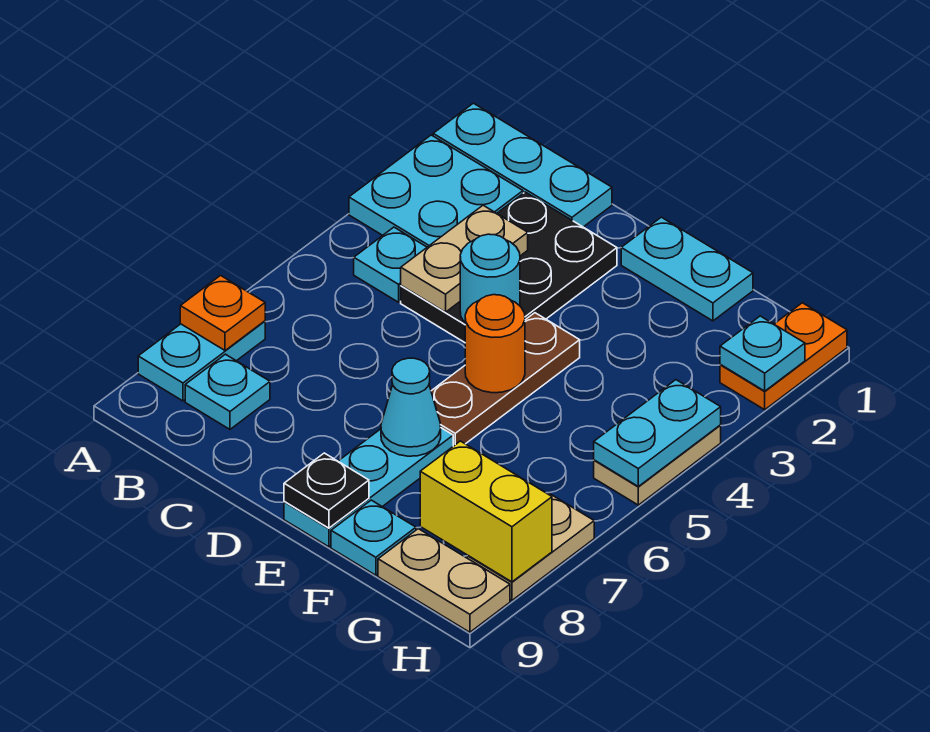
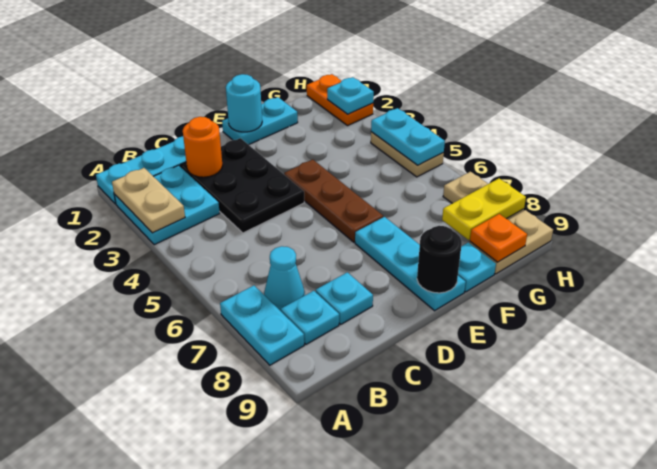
orange 1x1 plate [180,276,265,351] -> orange 1x1 plate moved to [470,214,527,262]
cyan 1x1 plate [354,227,427,302] -> cyan 1x1 plate moved to [316,272,373,324]
tan 1x2 plate [401,205,528,312] -> tan 1x2 plate moved to [112,168,185,233]
cyan 1x1 round brick [460,234,520,323] -> cyan 1x1 round brick moved to [226,74,262,132]
orange 1x1 round brick [465,295,525,393] -> orange 1x1 round brick moved to [183,117,223,177]
cyan 1x1 cone [381,358,441,456] -> cyan 1x1 cone moved to [264,246,305,311]
black 1x1 plate [284,453,369,528] -> black 1x1 round brick [417,226,462,293]
yellow 1x2 brick [420,441,552,582] -> yellow 1x2 plate [442,178,526,240]

